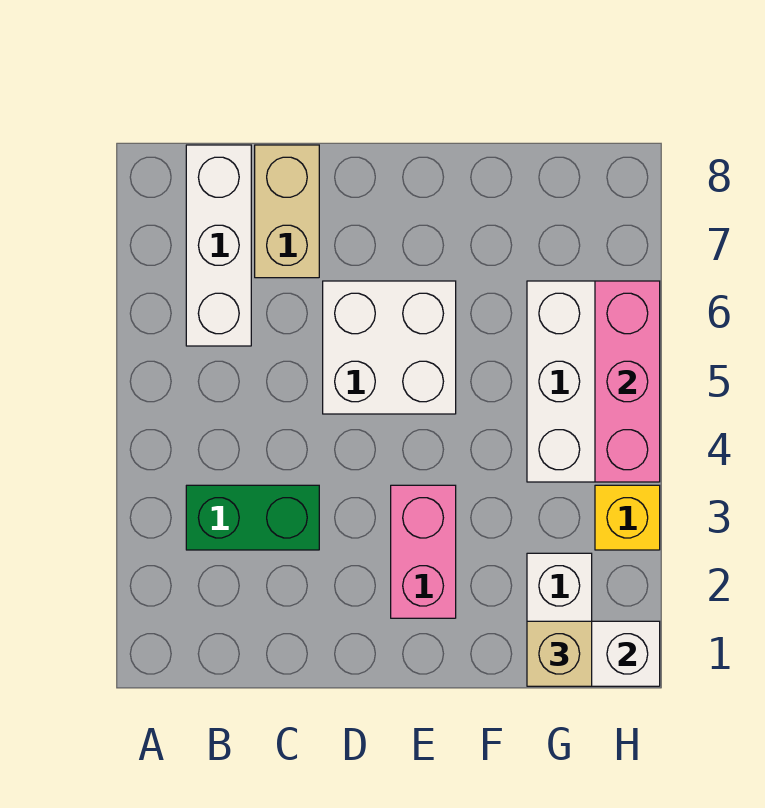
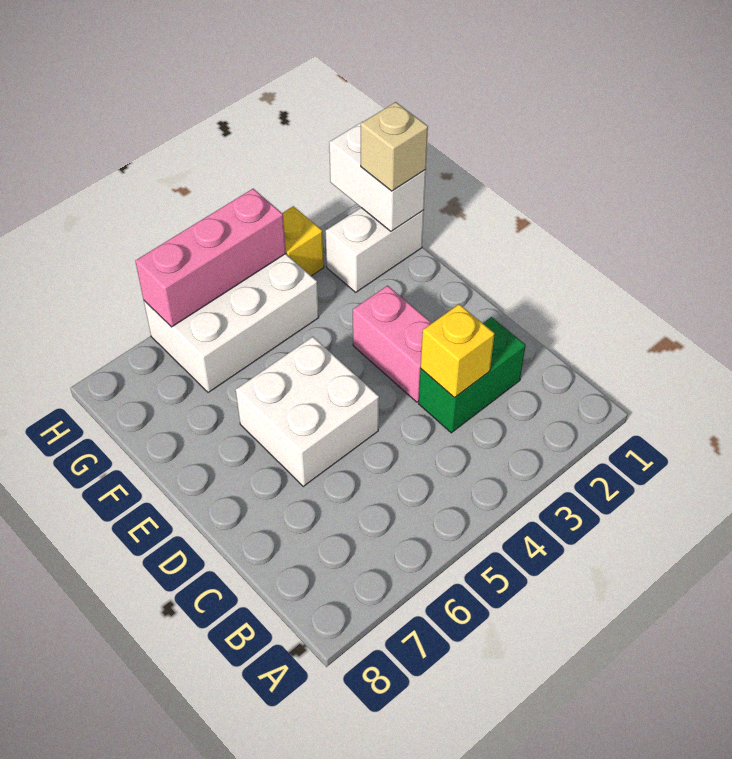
green 1x2 brick [186,485,319,550] -> green 1x2 brick turned to [419,317,526,433]
white 1x3 brick [186,145,251,346] -> none
none -> yellow 1x1 brick [421,304,495,398]
tan 1x2 brick [255,145,319,278] -> none
pink 1x2 brick [391,485,456,618] -> pink 1x2 brick turned to [353,286,432,402]

